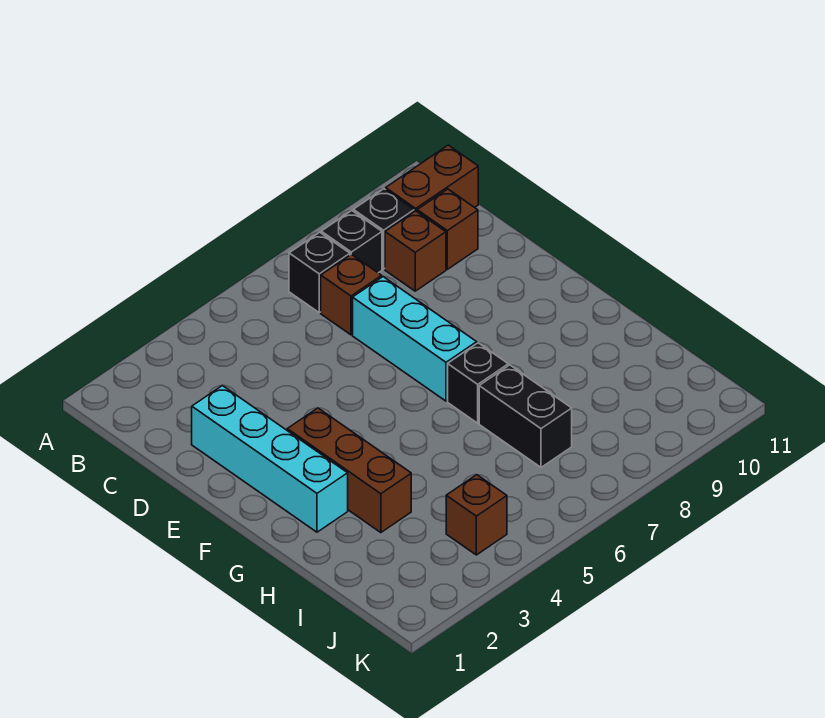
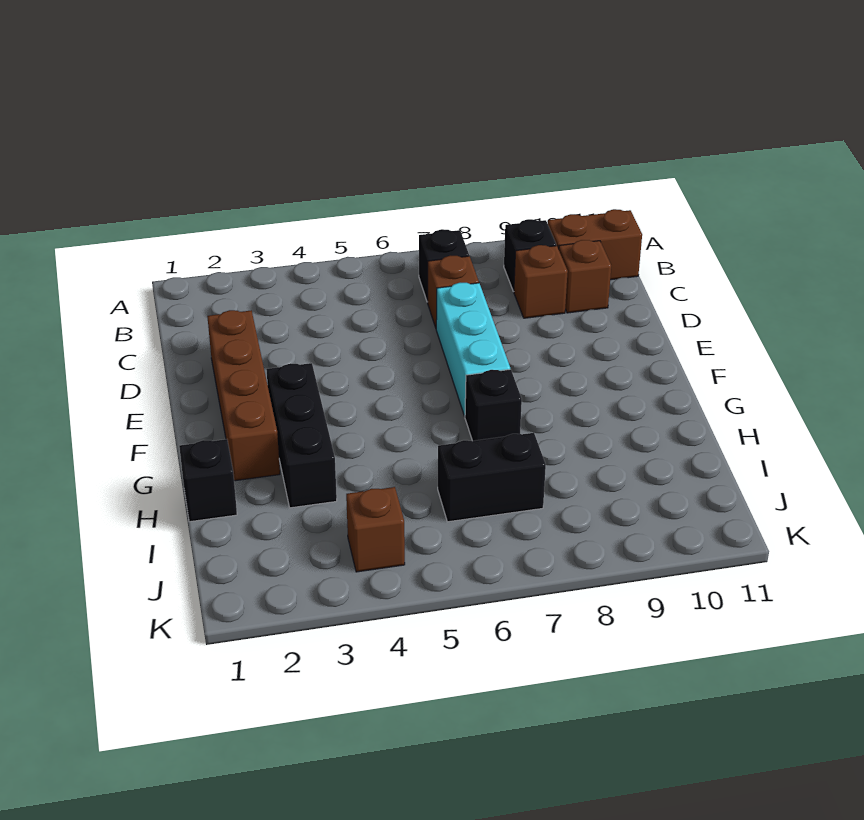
black 1x1 brick [321,211,382,273] -> black 1x1 brick moved to [179,439,237,522]
cyan 1x4 brick [192,386,348,532] -> brown 1x4 brick [207,310,280,481]
brown 1x3 brick [287,408,411,533] -> black 1x3 brick [266,363,337,508]
black 1x2 brick [479,365,572,467] -> black 1x2 brick turned to [438,433,546,522]

